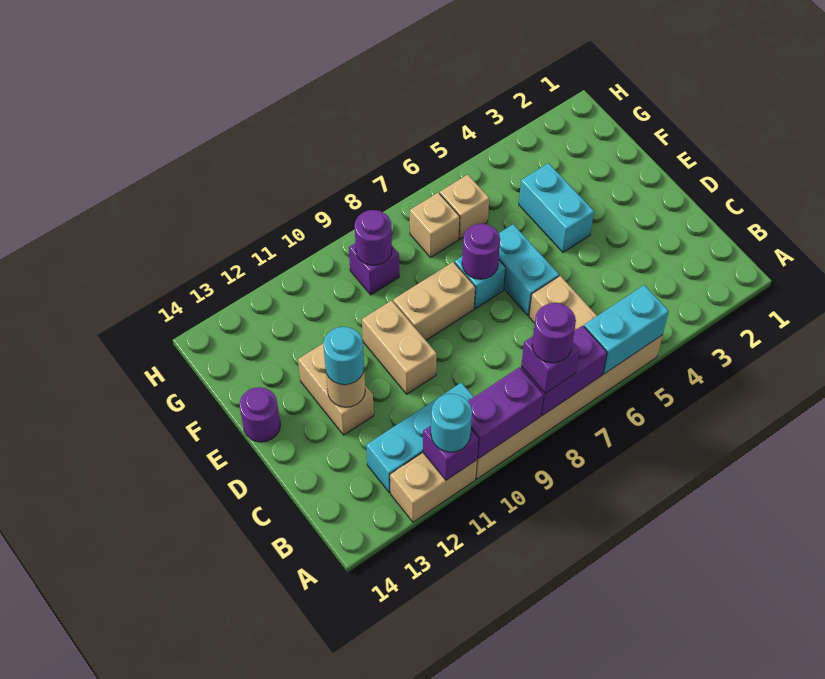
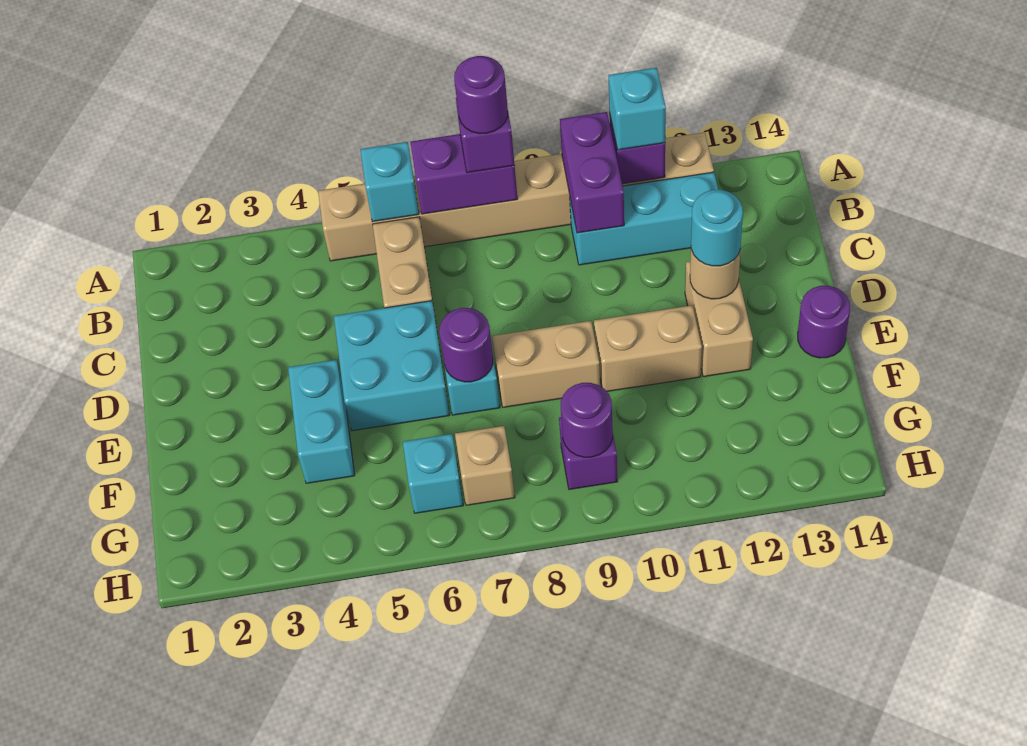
cyan 1x2 brick [584,285,669,374] -> cyan 1x1 brick [360,142,419,222]
purple 1x2 brick [468,367,544,459] -> purple 1x2 brick turned to [560,112,624,233]
cyan 1x1 round brick [431,394,472,452] -> cyan 1x1 brick [609,68,666,150]
cyan 1x2 brick [499,224,559,315] -> cyan 2x2 brick [334,301,450,431]
tan 1x2 brick [362,300,437,394] -> tan 1x2 brick turned to [594,305,702,391]
tan 1x1 brick [440,175,489,239] -> cyan 1x1 brick [403,434,463,513]

